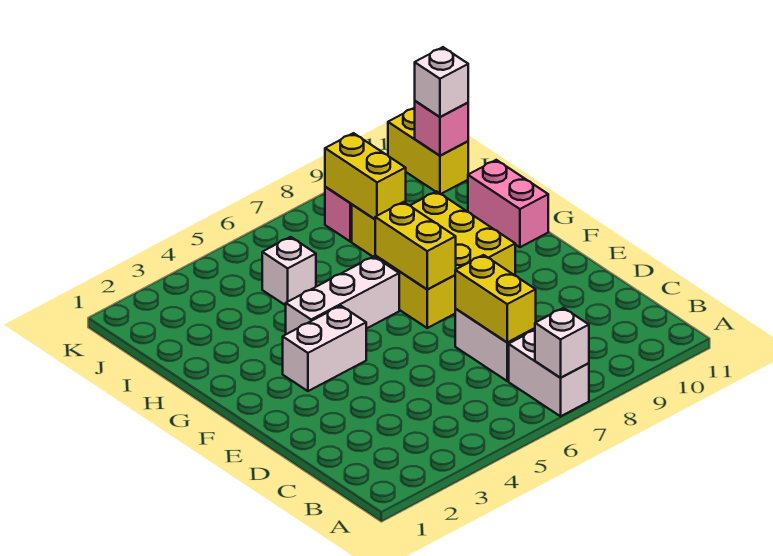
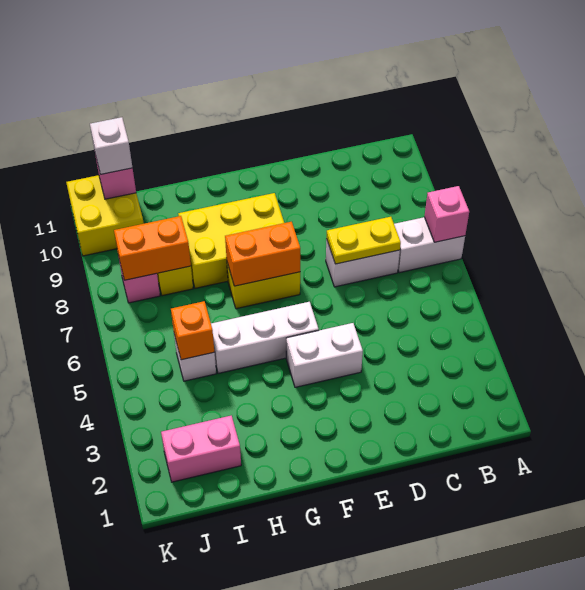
white 1x1 brick [535,308,589,378] -> pink 1x1 brick [424,186,469,242]
yellow 1x2 brick [455,255,536,342] -> yellow 1x2 plate [327,217,401,264]
white 1x2 brick [283,306,366,391] -> white 1x2 brick turned to [286,323,363,387]
yellow 1x2 brick [375,202,456,289] -> orange 1x2 brick [225,222,300,286]
white 1x3 brick [286,256,399,334] -> white 1x3 brick turned to [211,302,319,373]
pink 1x2 brick [468,160,548,247] -> pink 1x2 brick moved to [161,416,241,482]
none -> orange 1x1 brick [171,301,214,360]
yellow 1x2 brick [325,133,406,219] -> orange 1x2 brick [114,216,191,280]
yellow 1x2 brick [388,108,468,194] -> yellow 2x2 brick [66,175,144,256]

